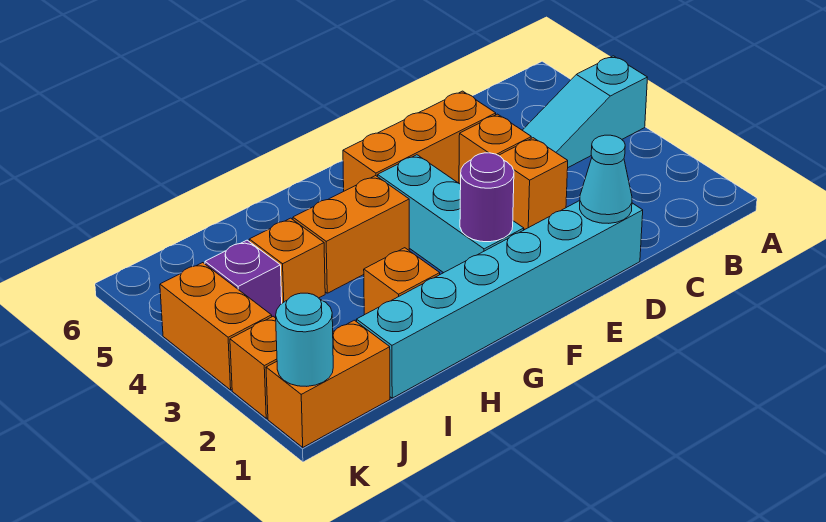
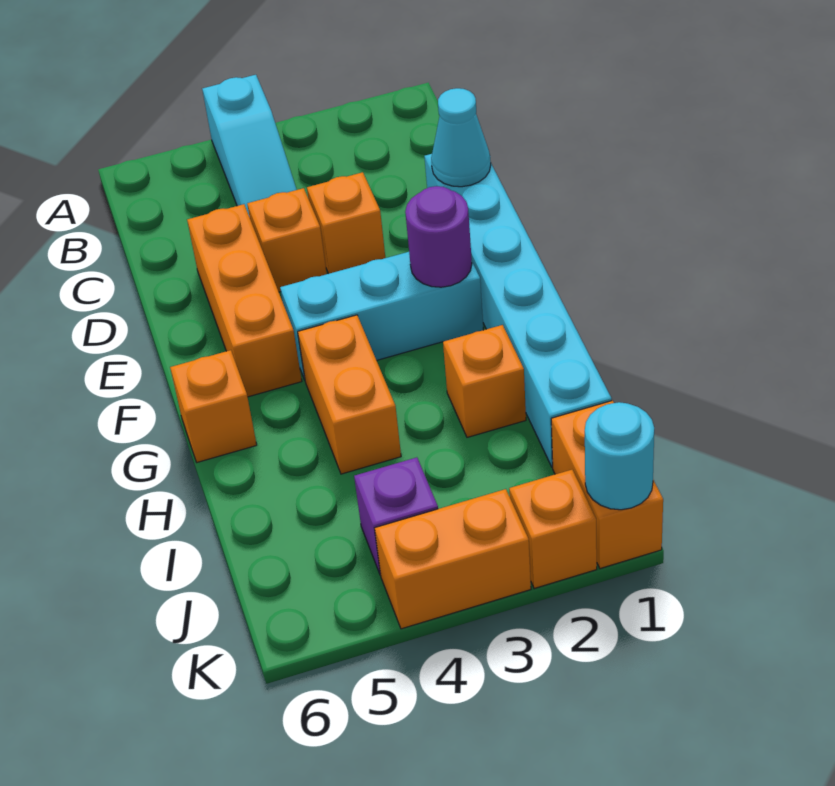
orange 1x1 brick [249,218,325,303] -> orange 1x1 brick moved to [170,350,257,462]

